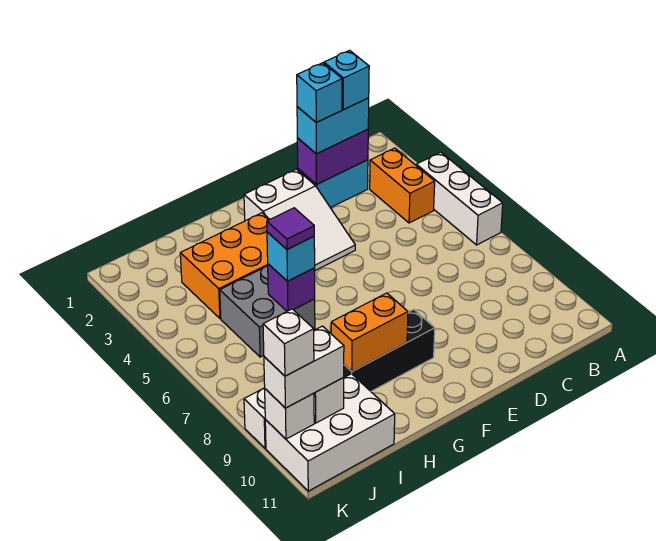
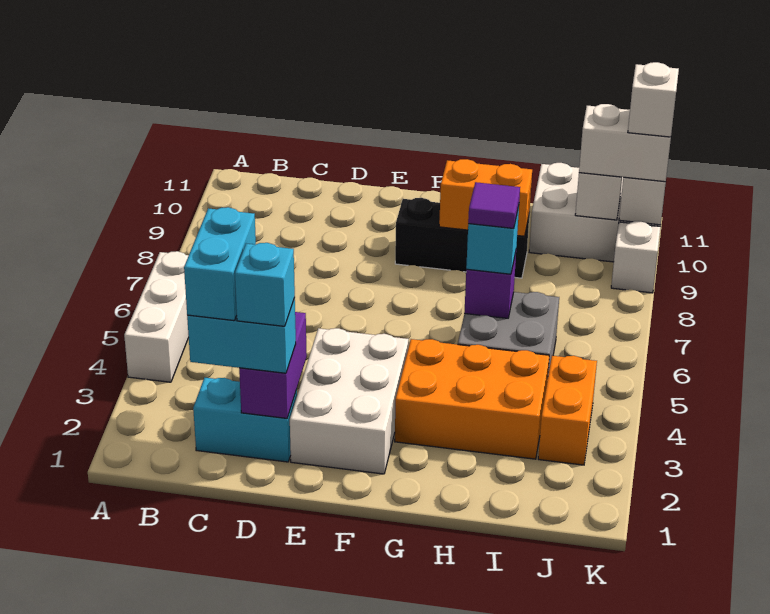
orange 1x2 brick [370,148,435,223] -> orange 1x2 brick moved to [538,356,597,465]
purple 1x2 brick [297,129,368,185] -> purple 1x2 brick turned to [239,312,307,418]
cyan 1x1 brick [324,50,369,110] -> cyan 1x2 brick [184,207,256,321]
white 2x3 slope [244,169,355,271] -> white 2x3 brick [290,328,409,474]

